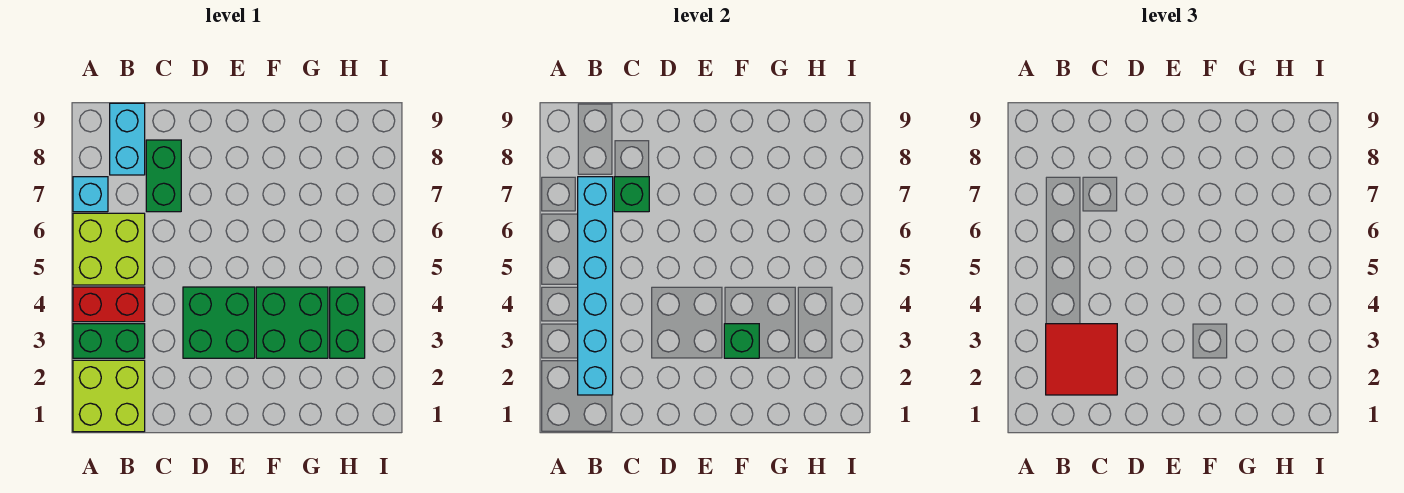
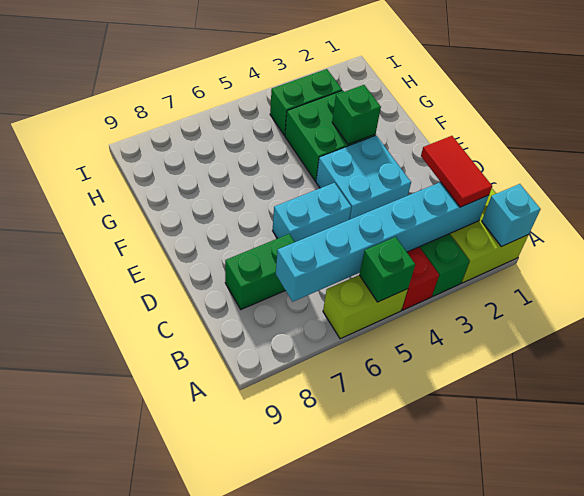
lime 2x2 brick [73,213,145,285] -> lime 1x2 brick [323,275,408,339]
cyan 1x1 brick [73,177,108,212] -> cyan 1x1 brick moved to [482,184,540,247]
red 2x2 tile [1046,324,1117,395] -> red 1x2 tile [421,136,492,207]
cyan 1x2 brick [110,103,145,175] -> cyan 1x2 brick moved to [273,183,351,242]
green 1x1 brick [614,177,649,212] -> green 1x1 brick moved to [359,237,415,302]
green 2x2 brick [183,287,255,358] -> cyan 2x2 brick [316,136,411,220]

